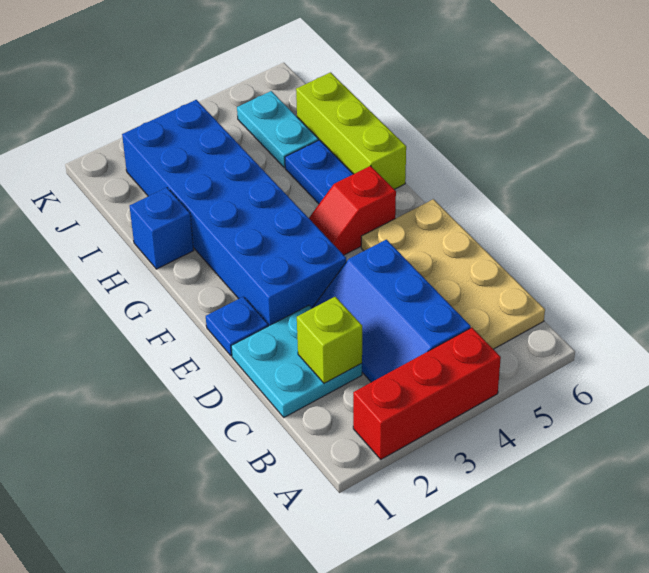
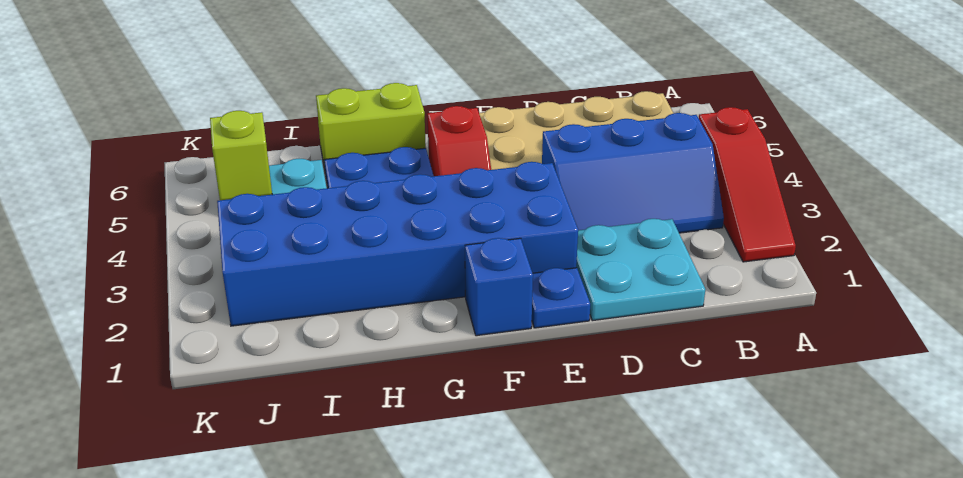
red 1x3 brick [353,328,501,459] -> red 1x3 slope [699,107,796,262]
lime 1x1 brick [297,297,362,383] -> lime 1x1 brick moved to [210,111,272,200]
lime 1x3 brick [296,72,406,189] -> lime 1x2 brick [316,83,426,169]
blue 1x1 brick [130,188,194,269] -> blue 1x1 brick moved to [465,238,533,336]

